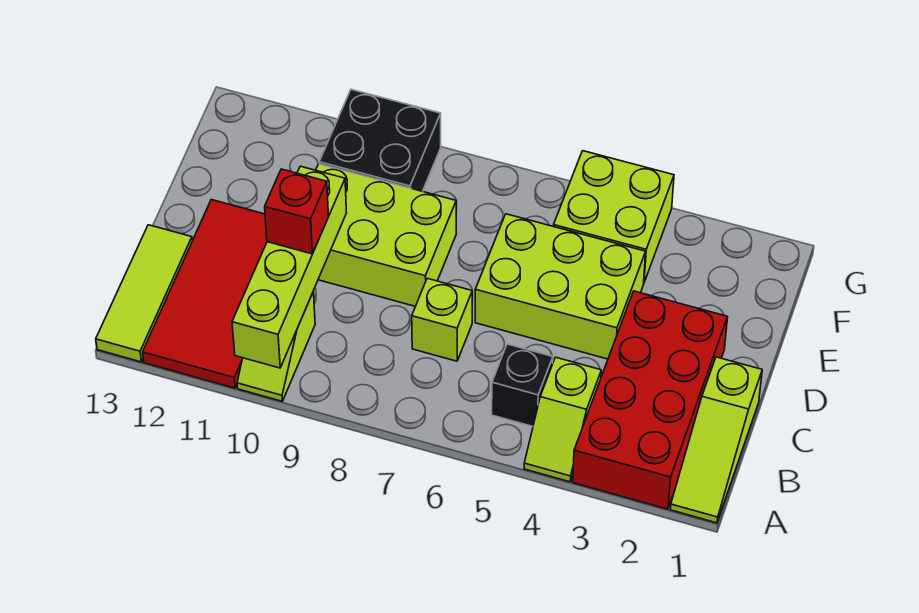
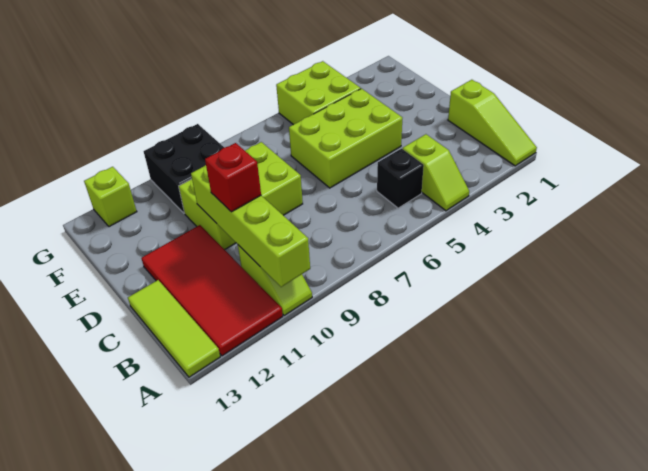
red 2x4 brick [573,291,728,509] -> none
lime 1x1 brick [412,278,472,361] -> lime 1x1 brick moved to [84,167,137,227]

